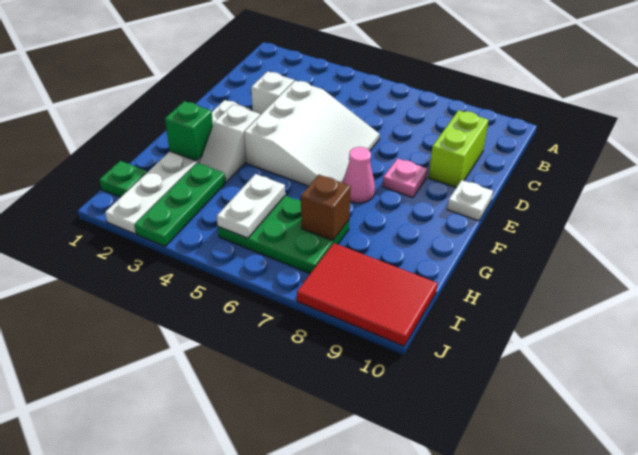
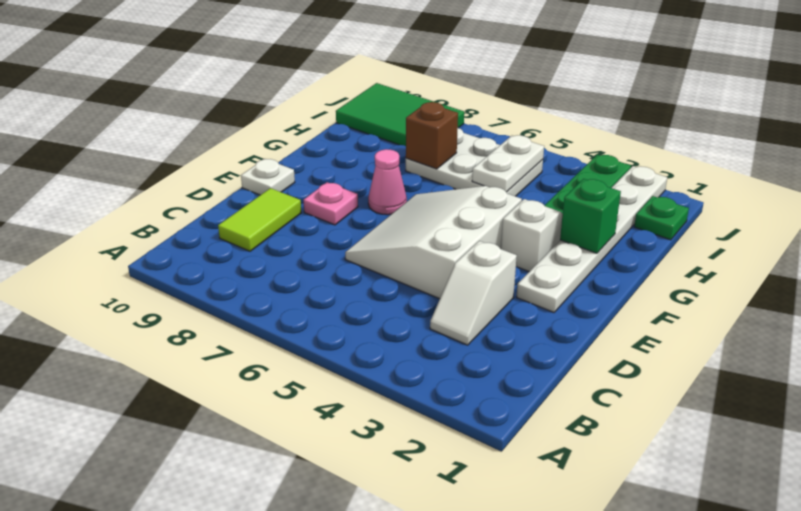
lime 1x2 brick [429,110,489,188] -> lime 1x2 tile [218,188,301,251]
green 2x3 plate [218,196,349,273] -> white 2x3 plate [406,128,543,196]
red 2x3 tile [297,243,438,346] -> green 2x3 tile [336,83,464,146]

